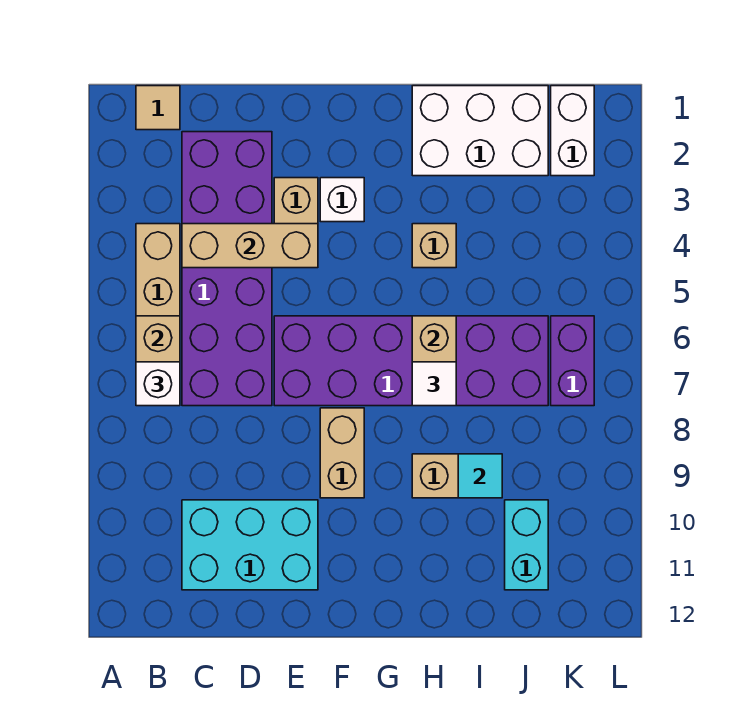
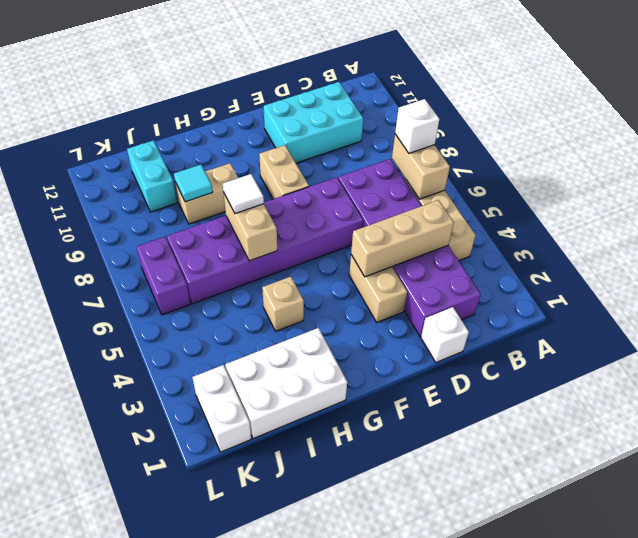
tan 1x1 tile [136,86,180,130] -> none
white 1x1 brick [320,178,364,222] -> white 1x1 brick moved to [421,307,469,362]

